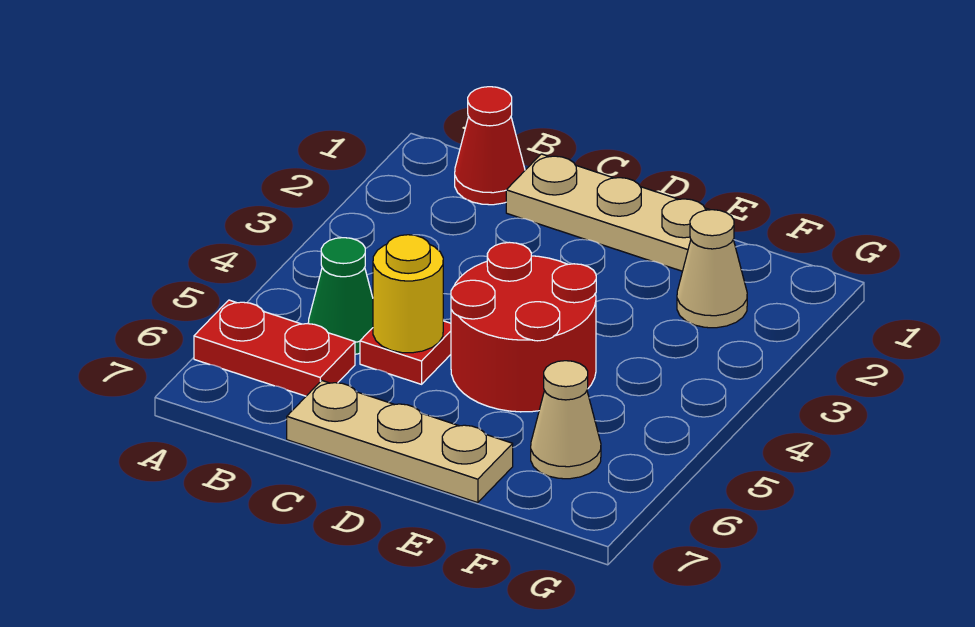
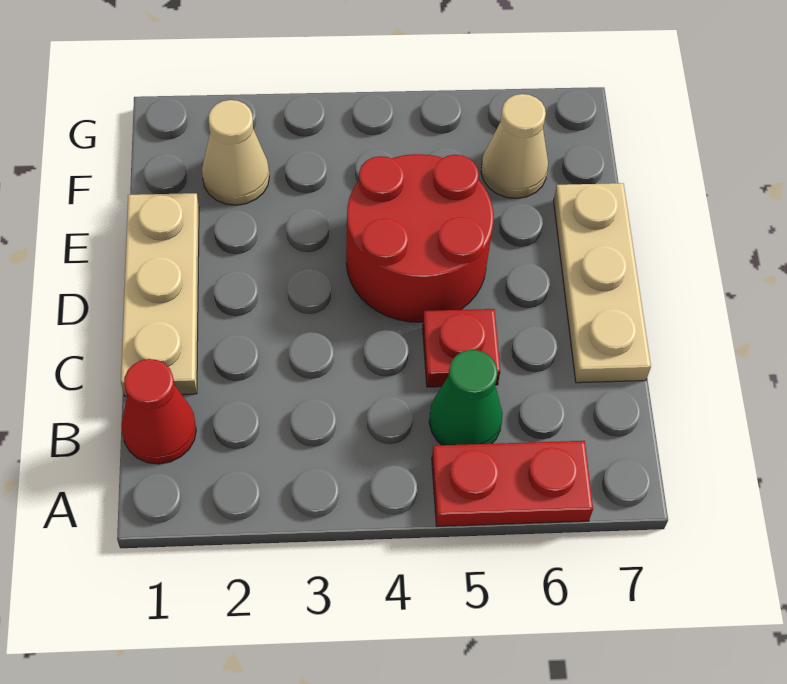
red 1x2 plate [194,300,355,396] -> red 1x2 plate turned to [432,441,593,526]
yellow 1x1 round brick [373,235,443,353] -> none

